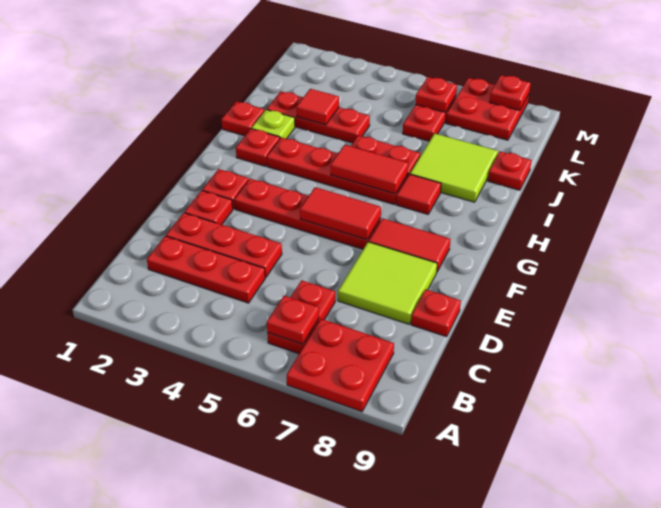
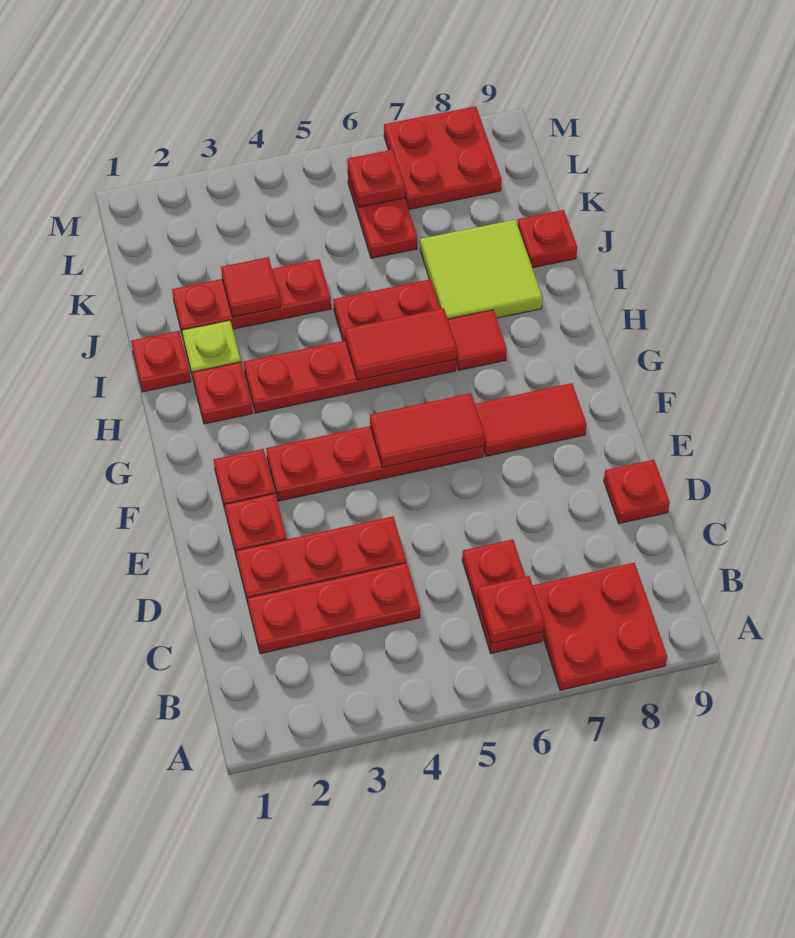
lime 2x2 tile [338,242,437,324] -> none
red 1x1 plate [490,75,531,110] -> none

